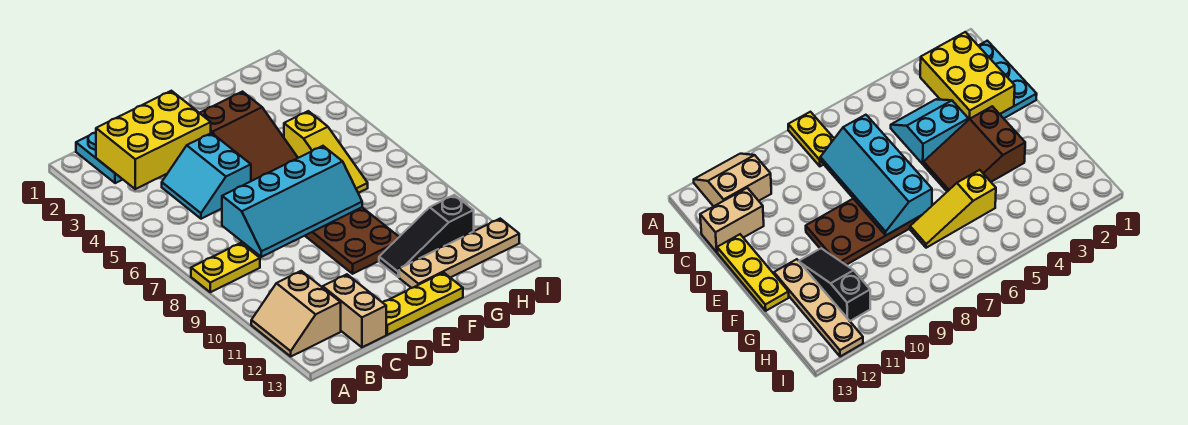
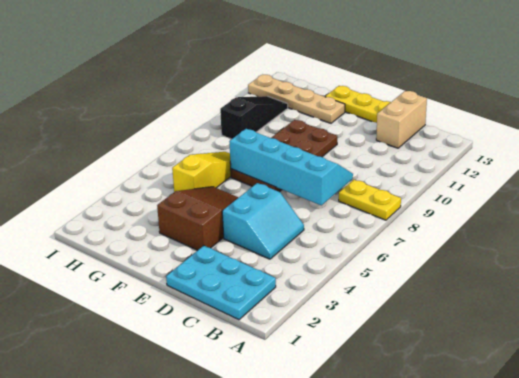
tan 2x2 slope [251,271,341,356] -> none
yellow 2x3 brick [96,91,211,189] -> none
black 1x3 slope [379,195,474,277] -> black 1x3 slope turned to [220,96,288,139]

